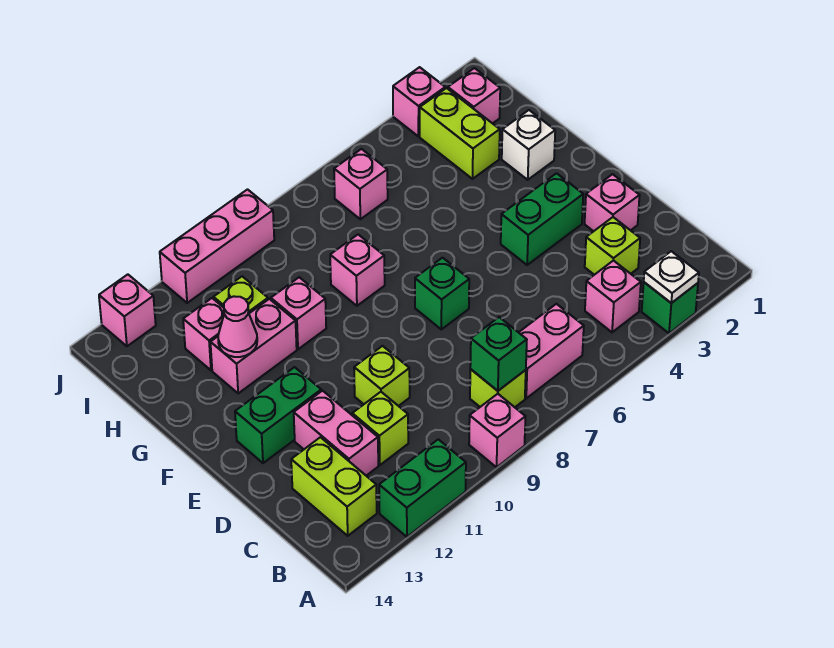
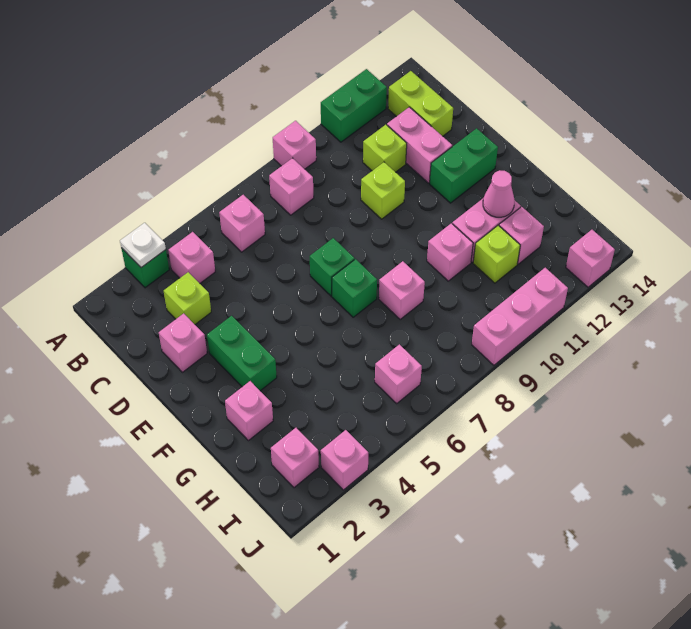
pink 1x2 brick [519,304,584,398] -> pink 1x1 brick [219,195,265,252]
lime 1x1 brick [470,369,526,407] -> pink 1x1 brick [269,158,314,215]
green 1x1 brick [470,317,527,391] -> green 1x1 brick moved to [332,259,377,317]
green 1x2 brick [501,173,583,265] -> green 1x2 brick turned to [207,316,277,391]
white 1x1 brick [502,110,555,180] -> pink 1x1 brick [225,381,273,441]
lime 1x2 brick [420,88,500,179] -> none

